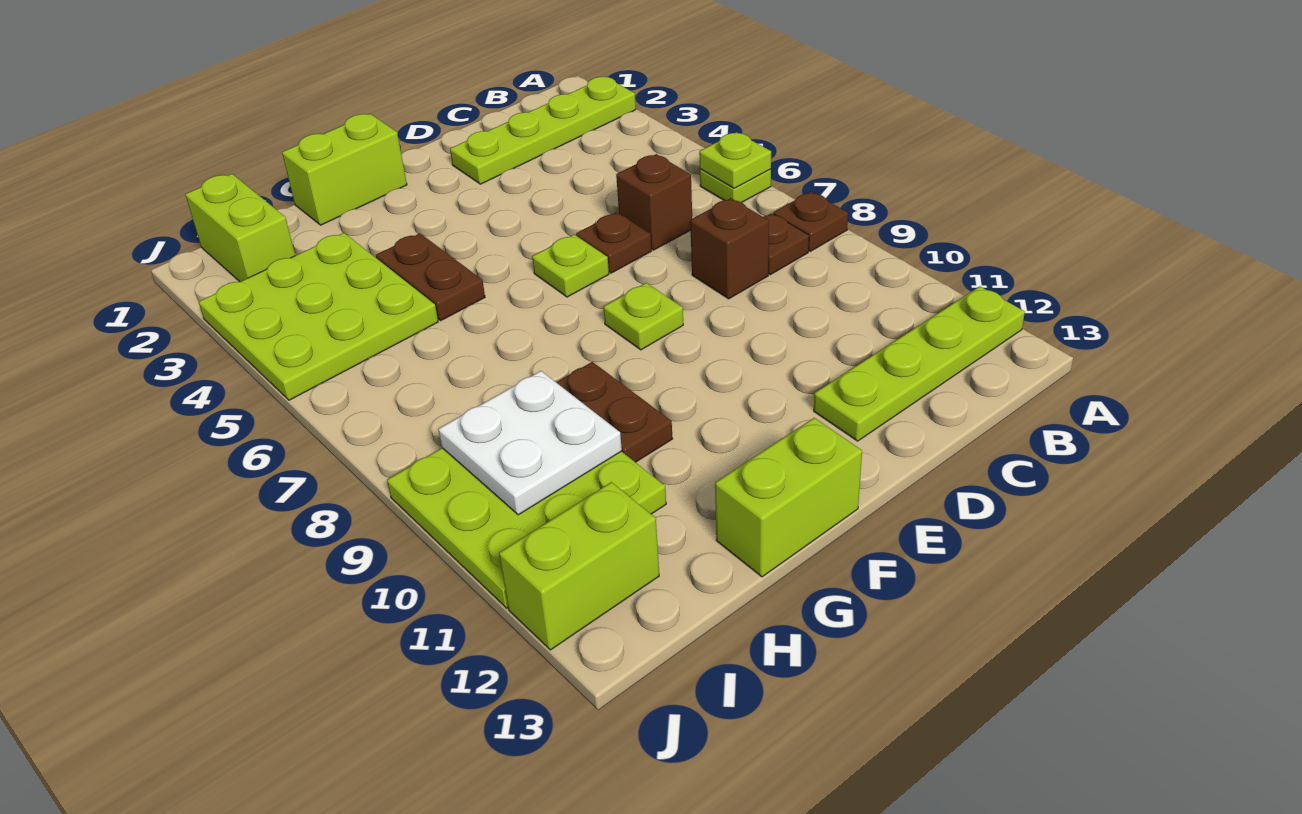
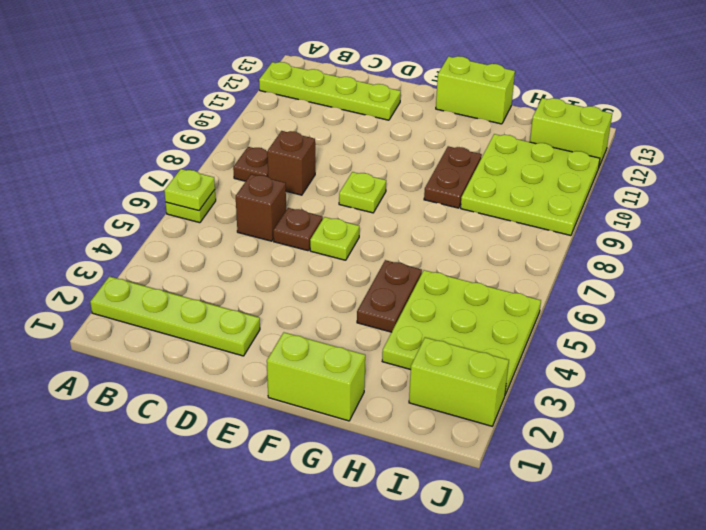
brown 1x1 plate [774,192,848,251] -> none
white 2x2 plate [438,371,622,515] -> none
lime 1x2 brick [185,174,295,282] -> lime 1x2 brick turned to [409,337,509,426]

